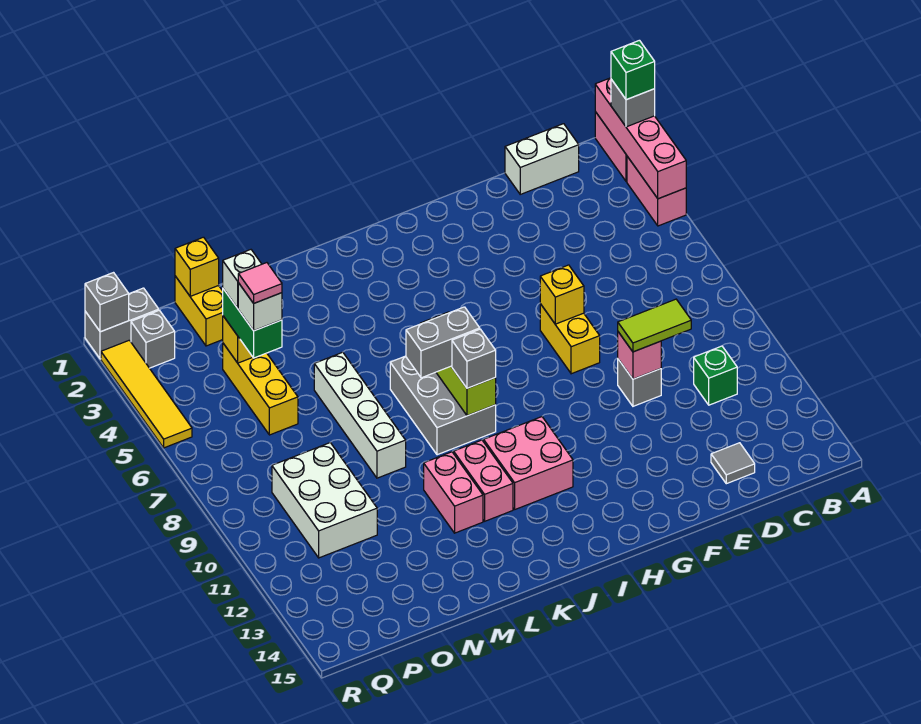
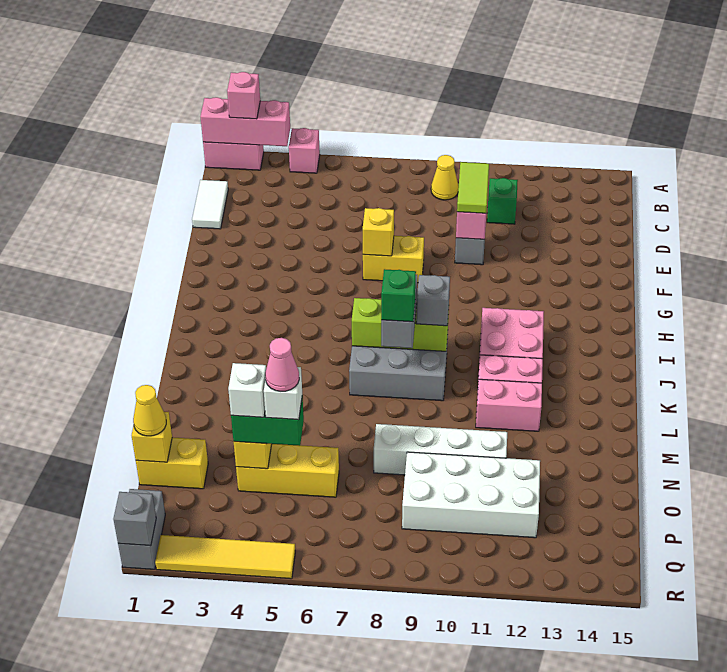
pink 1x4 brick [595,78,686,199] -> pink 1x3 brick [200,97,290,146]
grey 1x1 brick [611,79,655,127] -> pink 1x1 brick [227,72,260,119]
green 1x1 brick [611,40,655,100] -> green 1x1 brick moved to [381,269,416,322]
pink 1x2 brick [627,156,686,226] -> pink 1x1 brick [289,128,320,173]
none -> yellow 1x1 cone [431,155,459,200]
white 1x2 brick [505,124,579,194] -> white 1x2 tile [192,180,228,229]
grey 1x1 tile [711,443,755,484] -> none
white 1x4 brick [314,352,406,478] -> white 1x4 brick moved to [374,424,507,475]
none -> yellow 1x1 cone [133,385,166,436]
pink 1x1 tile [238,263,282,303] -> pink 1x1 cone [265,338,299,392]
white 2x3 brick [272,443,377,558] -> white 2x4 brick [402,452,540,538]
grey 1x1 brick [131,310,175,368] -> none

